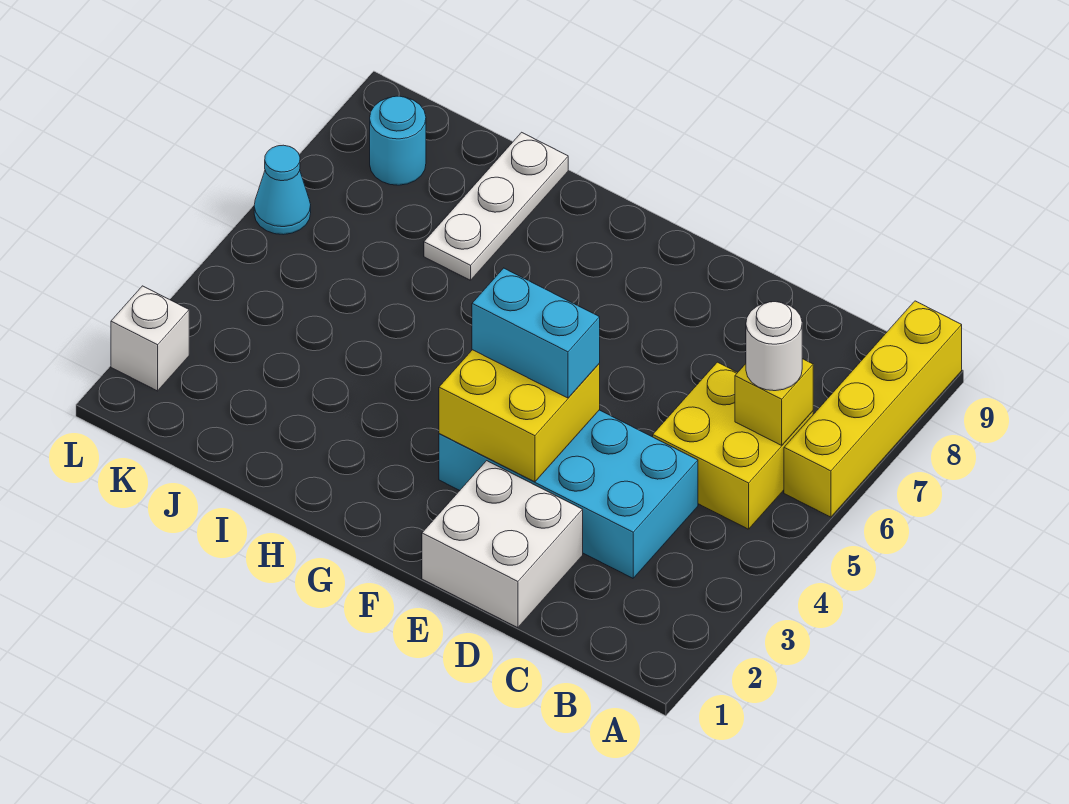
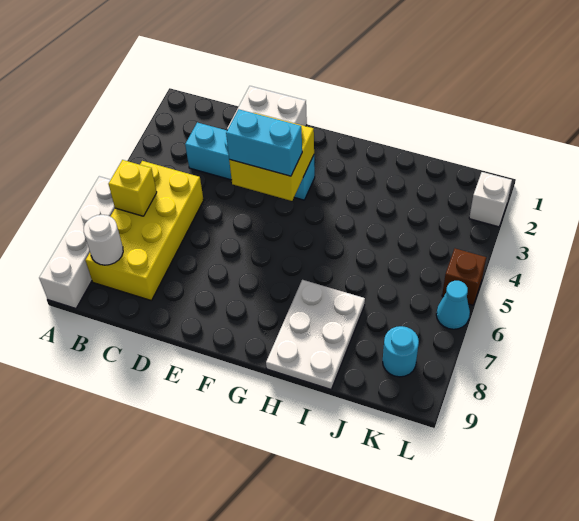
yellow 1x4 brick [784,301,962,517] -> white 1x4 brick [39,176,115,308]
yellow 2x2 brick [653,362,813,529] -> yellow 2x4 brick [86,161,204,300]
white 1x1 round brick [746,302,802,391] -> white 1x1 round brick moved to [84,215,123,265]
cyan 2x4 brick [439,410,698,578] -> cyan 1x4 brick [185,122,315,200]
white 1x3 plate [424,132,568,280] -> white 2x3 plate [266,280,365,389]
none -> brown 1x1 brick [442,249,486,305]

